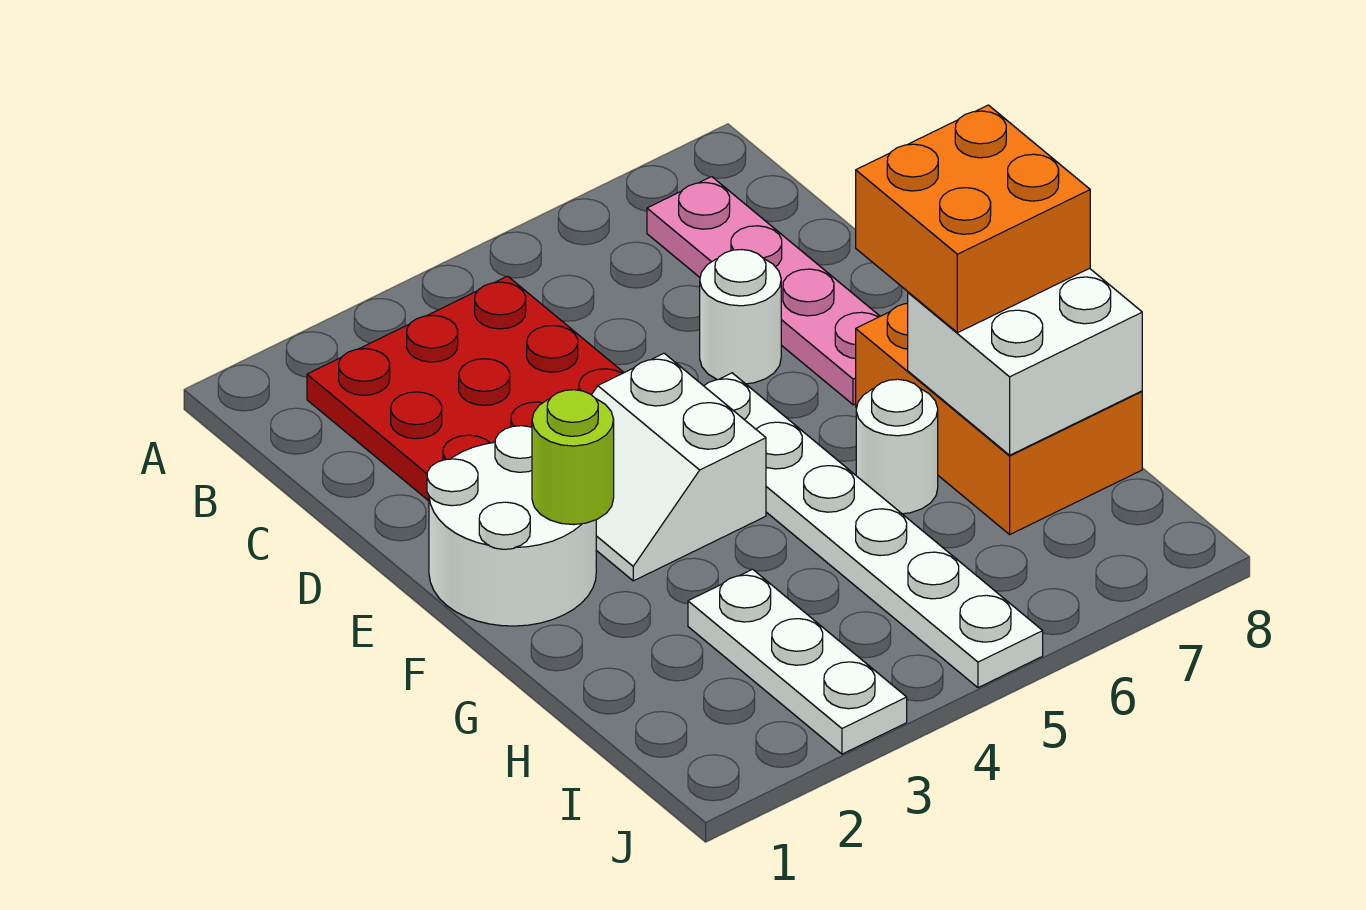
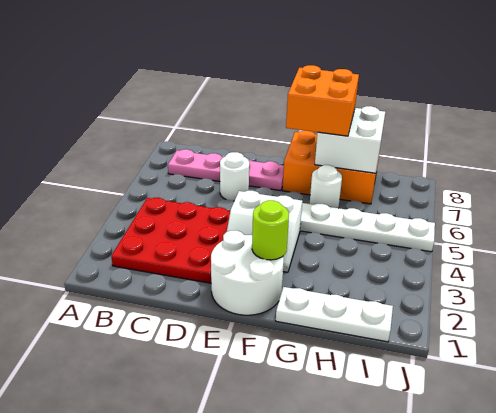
white 1x3 plate [688,569,907,754] -> white 1x3 plate moved to [276,287,393,342]

